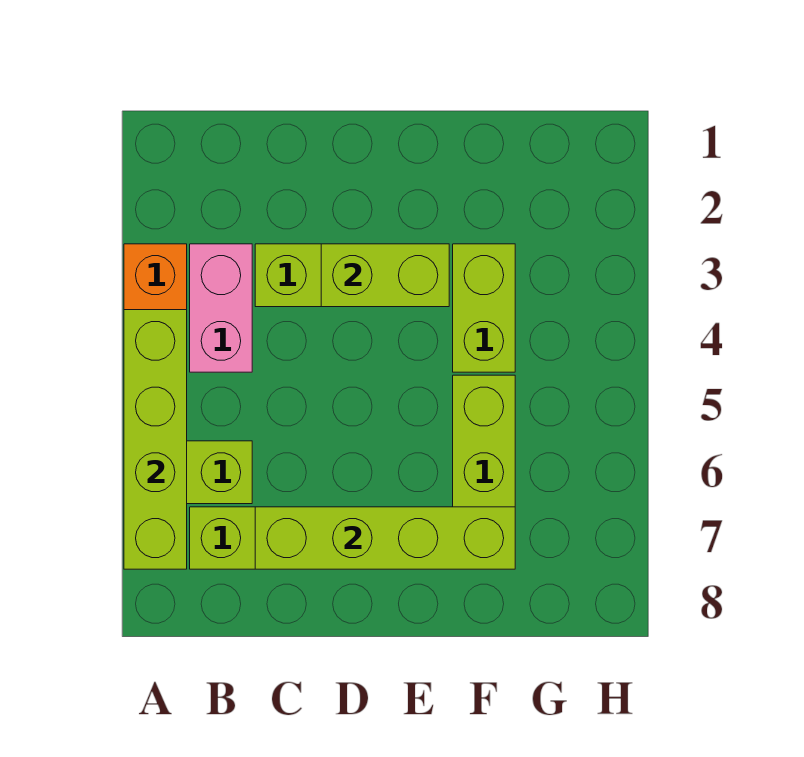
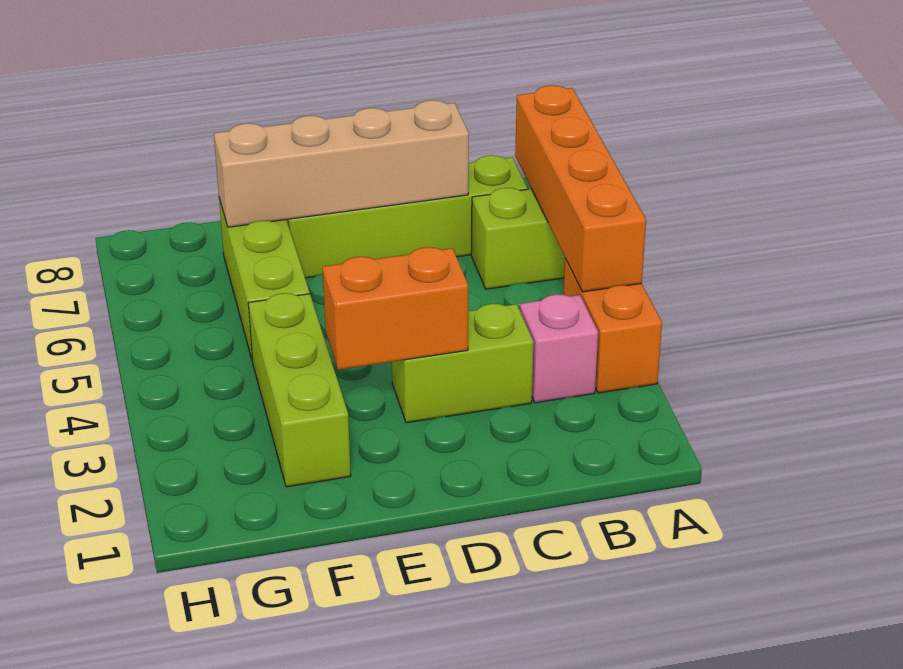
lime 1x4 brick [124,310,187,569] -> orange 1x4 brick [515,85,646,292]
pink 1x2 brick [190,244,252,372] -> pink 1x1 brick [520,294,598,403]
lime 1x4 brick [255,507,515,569] -> tan 1x4 brick [214,100,469,227]
lime 1x2 brick [321,244,449,307] -> orange 1x2 brick [323,247,468,370]
lime 1x2 brick [453,244,515,372] -> lime 1x3 brick [248,293,351,487]

